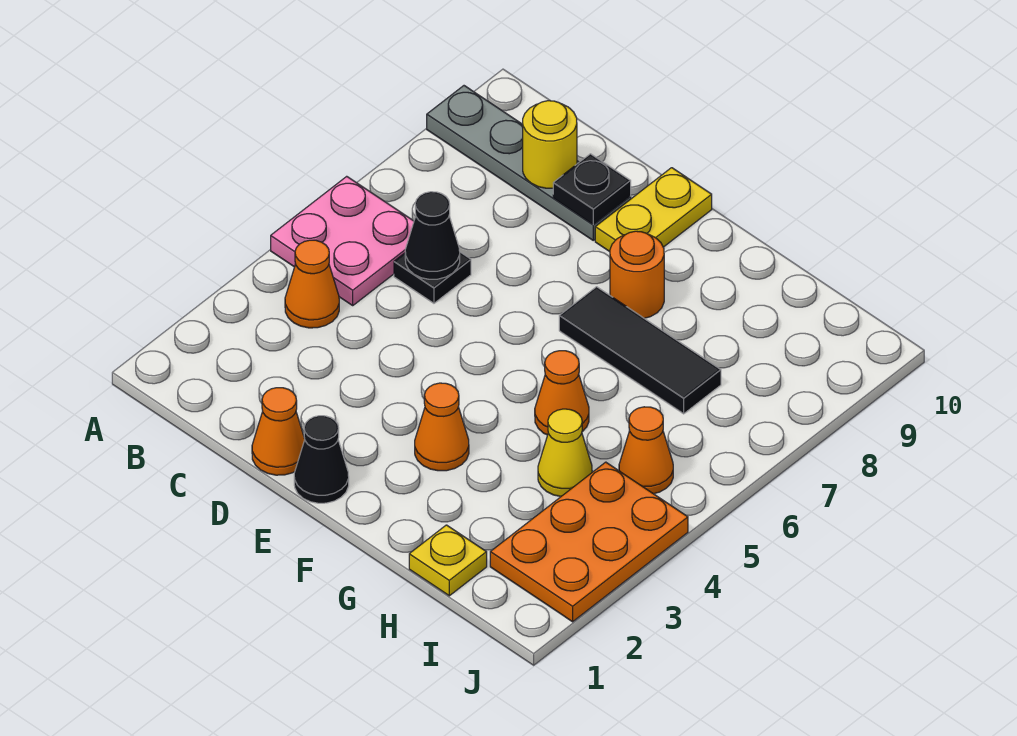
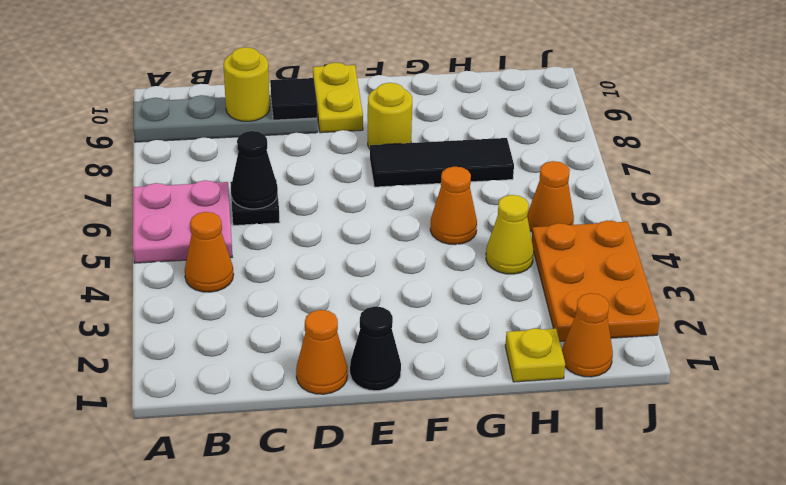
black 1x1 plate [553,154,631,224] -> black 1x1 tile [270,78,317,120]
orange 1x1 cone [415,383,469,471] -> orange 1x1 cone moved to [562,293,613,377]
orange 1x1 round brick [610,231,664,318] -> yellow 1x1 round brick [368,83,412,149]

